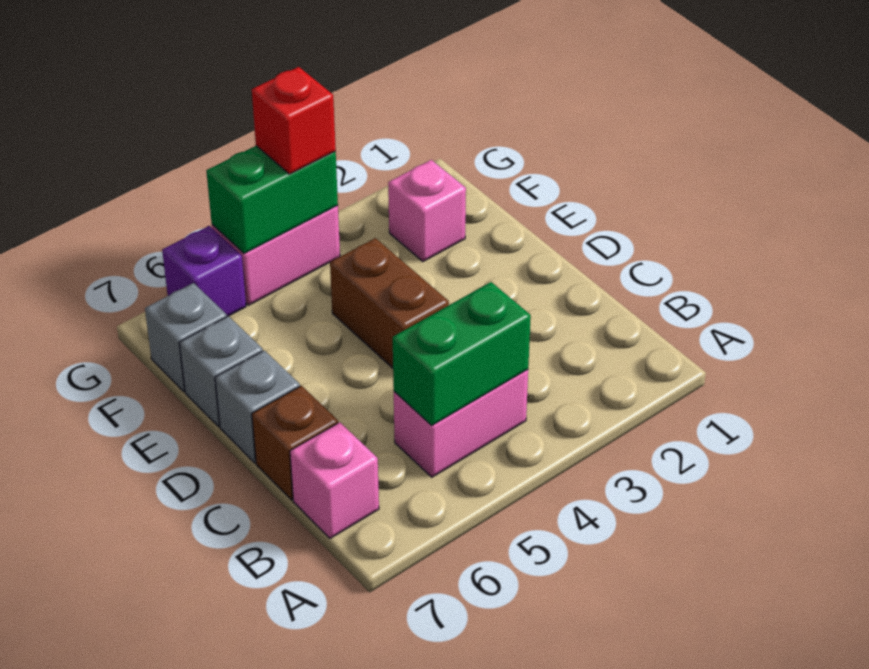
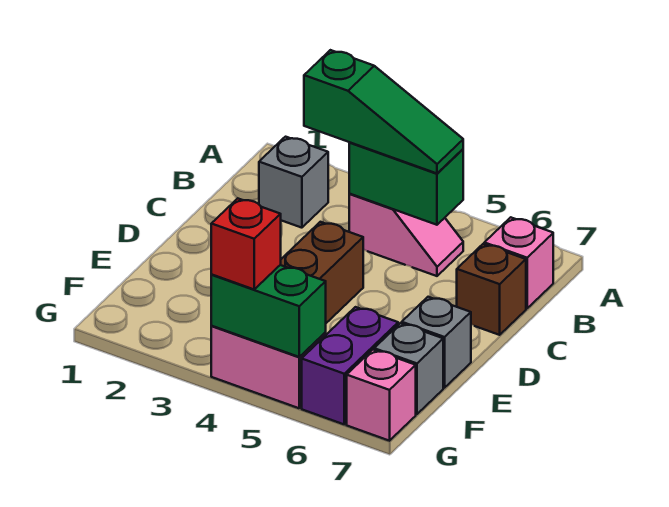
none -> green 1x3 slope [304,50,463,173]
pink 1x2 brick [394,369,528,477] -> pink 1x2 slope [349,194,463,276]
grey 1x1 brick [215,350,300,463] -> grey 1x1 brick moved to [259,137,328,228]
pink 1x1 brick [388,160,466,261] -> pink 1x1 brick moved to [347,350,416,441]
purple 1x1 brick [162,226,246,316] -> purple 1x2 brick [302,307,398,424]

